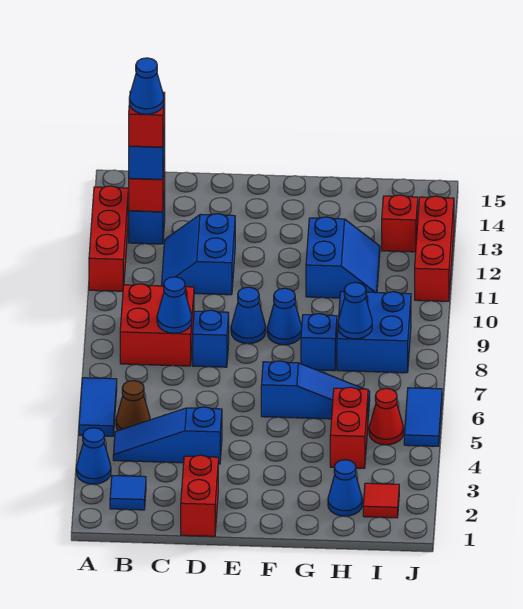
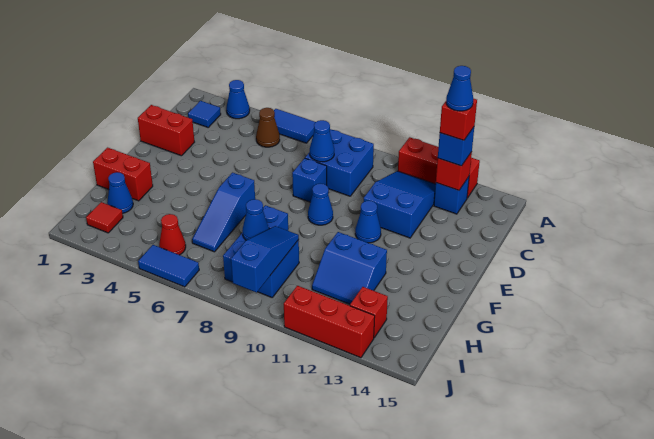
blue 1x3 slope [113,407,222,464] -> blue 1x3 slope moved to [231,226,299,292]
red 2x2 brick [120,284,194,366] -> blue 2x2 brick [305,129,374,196]
blue 2x2 slope [161,214,235,295] -> blue 2x3 slope [364,171,436,238]
blue 1x1 cone [267,288,302,345] -> blue 1x1 cone moved to [355,201,381,243]
red 1x2 brick [330,387,368,468] -> red 1x2 brick moved to [93,148,153,201]

